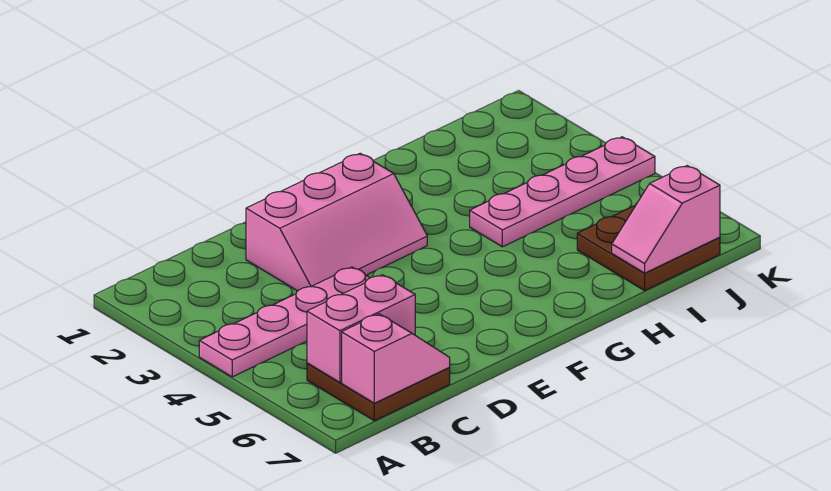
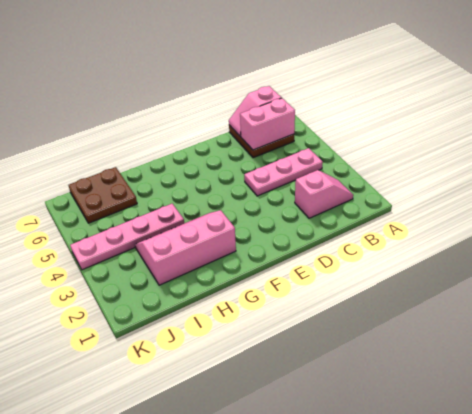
pink 1x4 plate [199,267,369,377] -> pink 1x3 plate [244,148,323,196]
pink 2x3 slope [246,153,427,291] -> pink 2x3 slope moved to [135,210,236,285]
pink 1x2 slope [612,166,720,273] -> pink 1x2 slope moved to [295,170,353,218]

